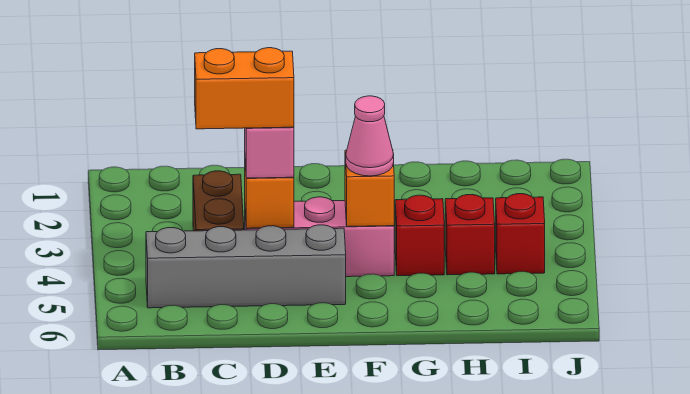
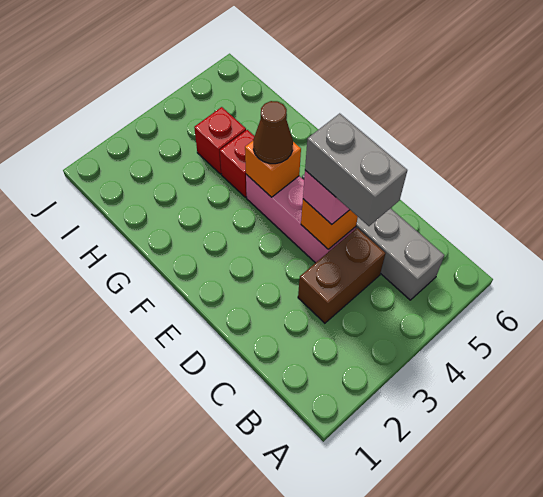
orange 1x2 brick [195,48,294,129] -> grey 1x2 brick [305,113,407,226]
pink 1x1 cone [346,96,394,176] -> brown 1x1 cone [253,101,293,164]
red 1x1 brick [496,194,545,274] -> none

